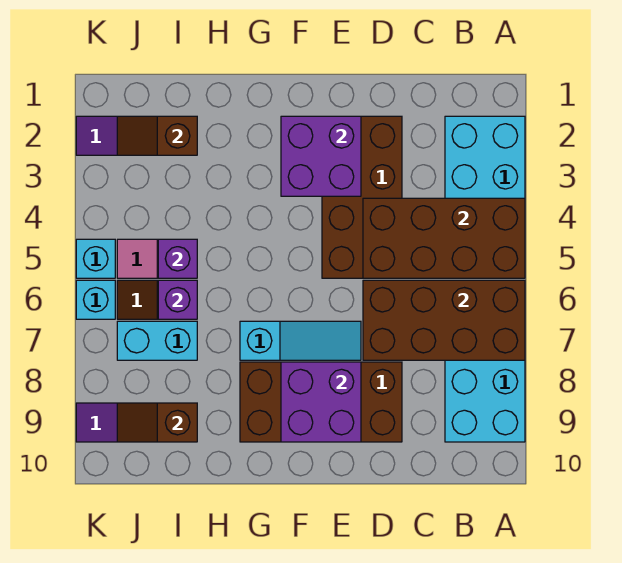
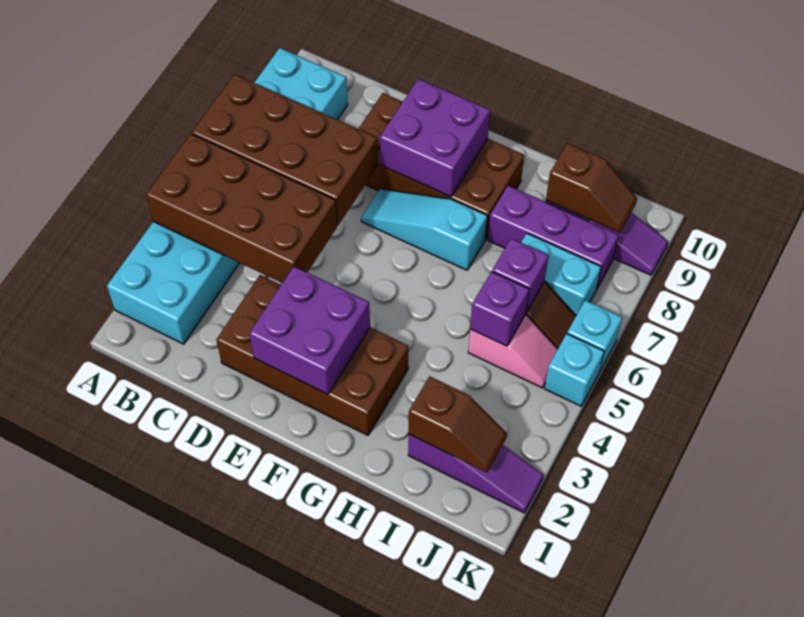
brown 2x4 brick [322,116,402,278] -> brown 2x4 brick turned to [217,275,408,435]
none -> purple 1x3 brick [488,186,619,290]

